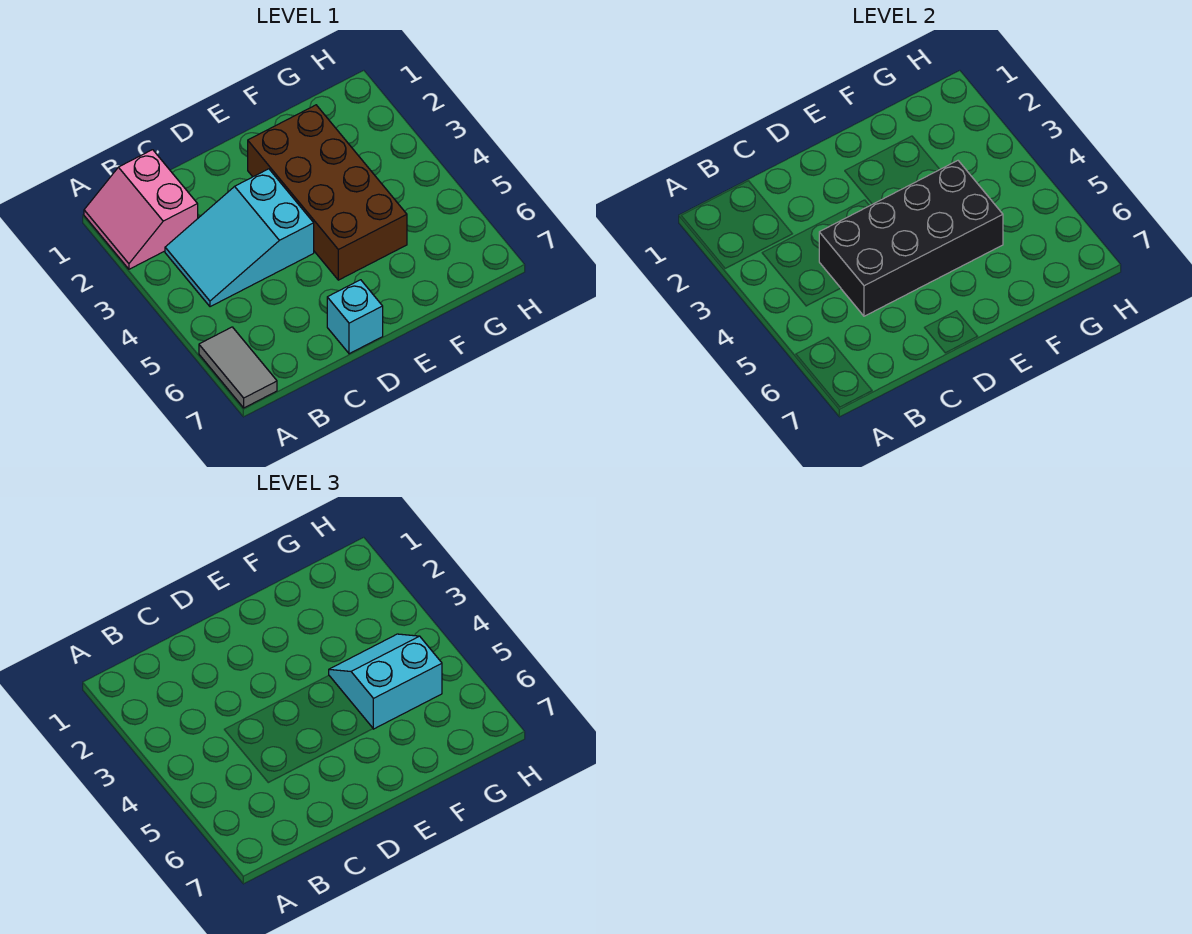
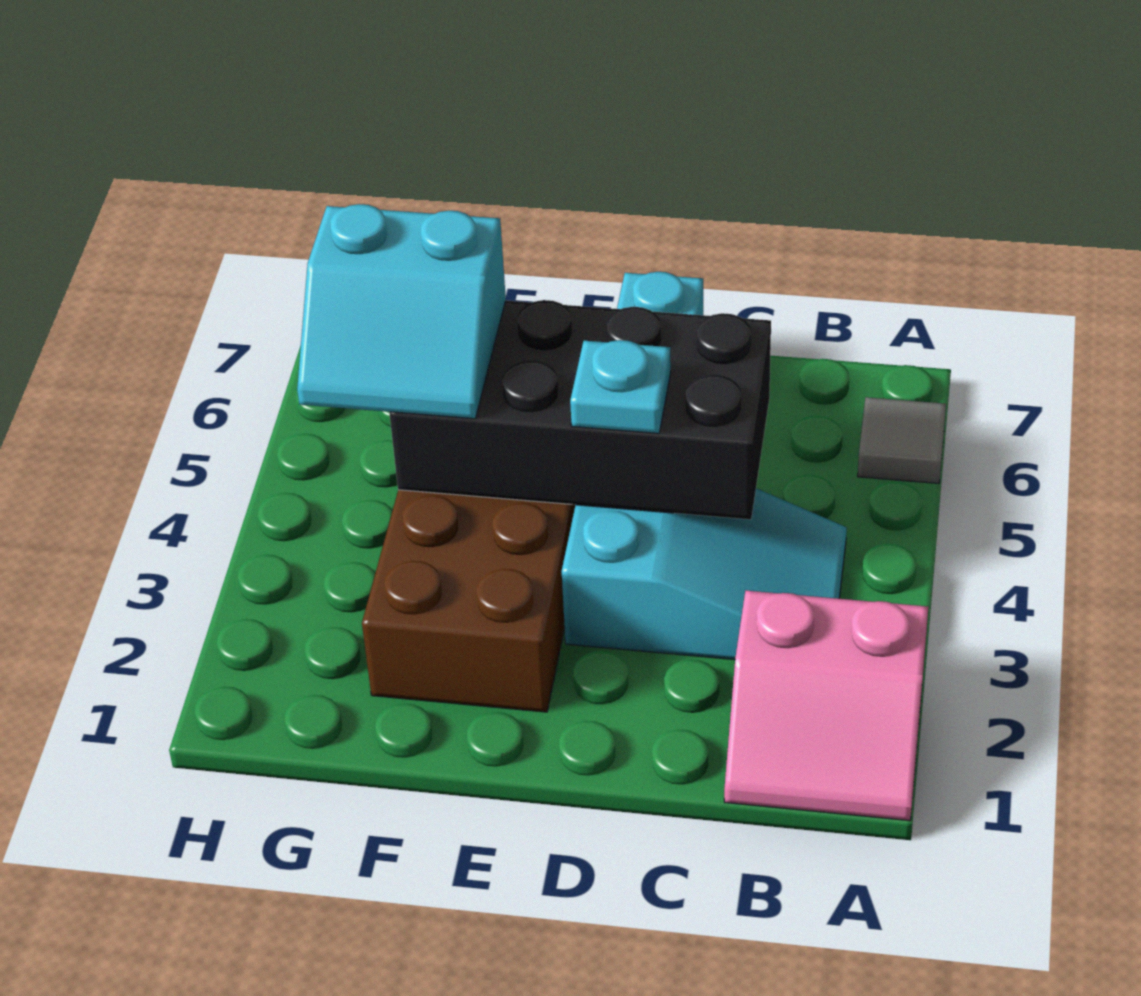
pink 2x2 slope [84,150,198,269] -> pink 2x2 slope turned to [724,591,929,821]
grey 1x2 tile [199,327,277,408] -> grey 1x1 tile [858,397,946,483]
none -> cyan 1x1 plate [570,340,671,433]

